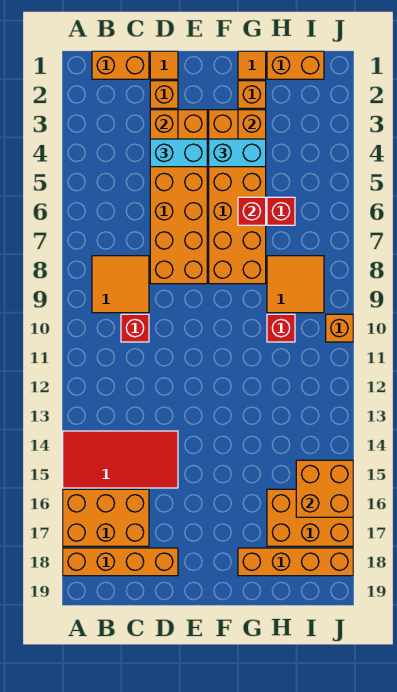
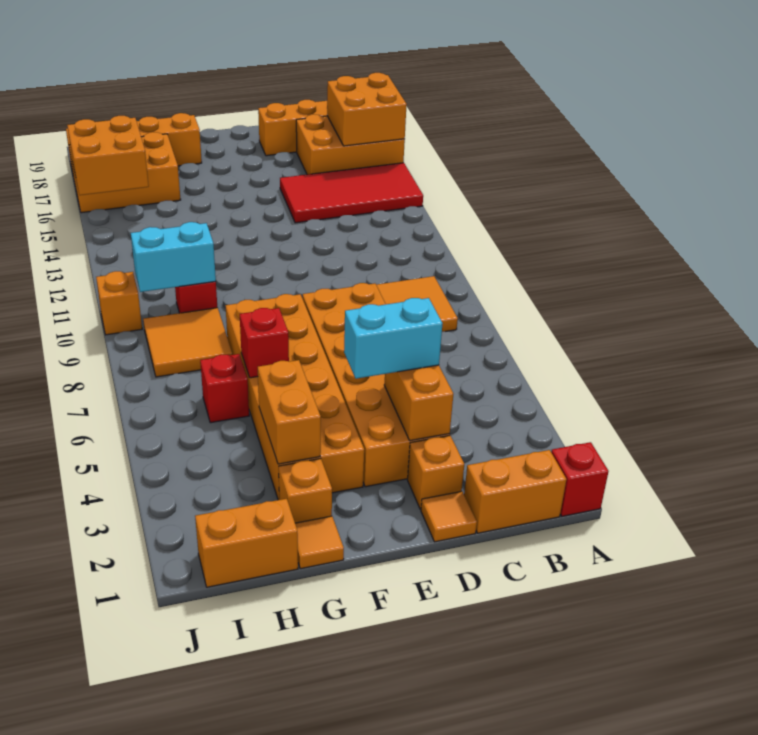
none -> orange 2x2 brick [327,73,407,146]
red 1x1 brick [121,314,149,342] -> red 1x1 brick moved to [551,442,609,516]
cyan 1x2 brick [209,139,266,167] -> cyan 1x2 brick moved to [131,222,216,292]

